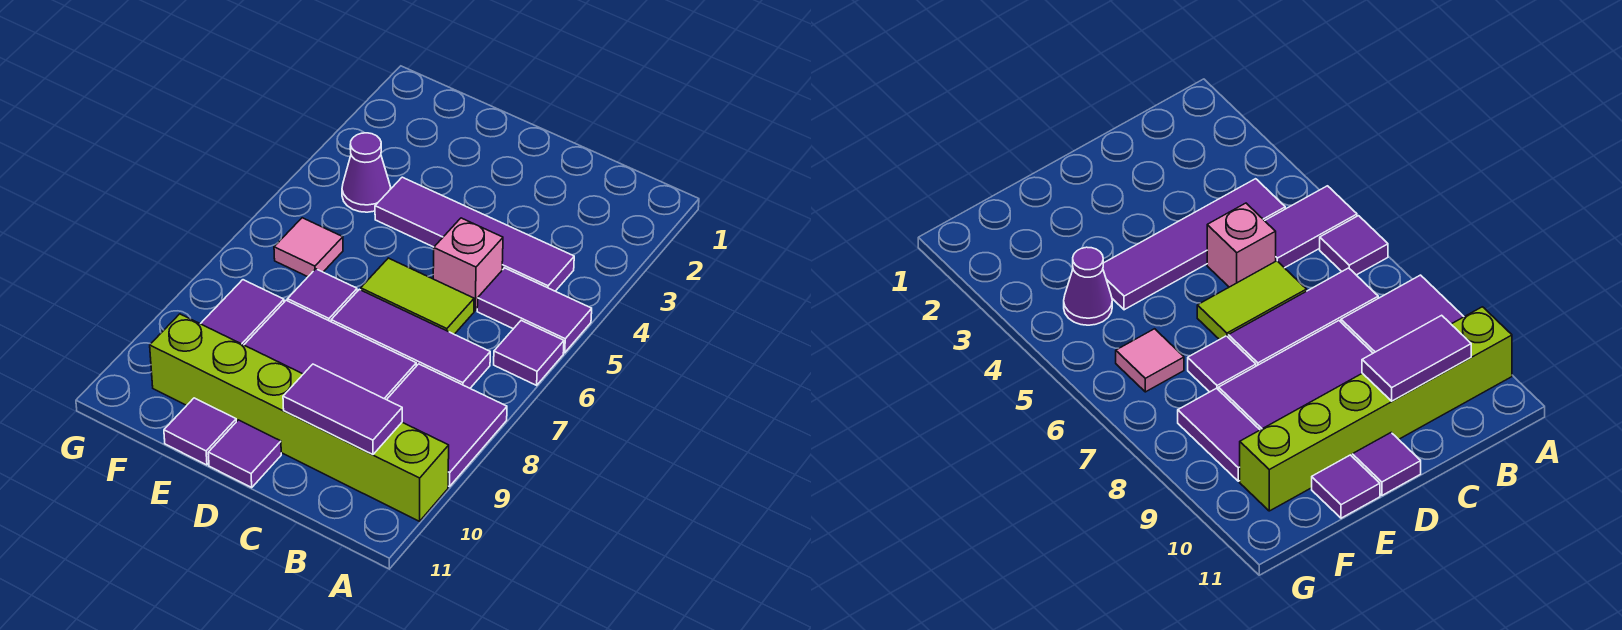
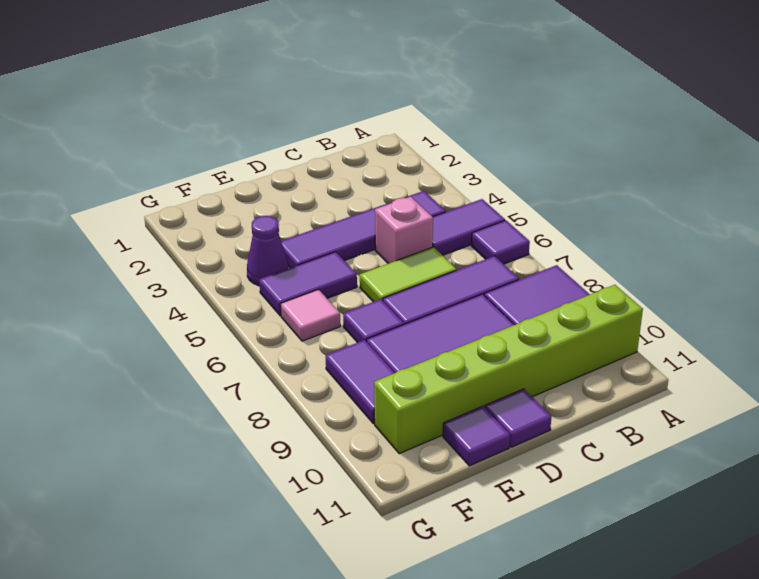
purple 1x2 tile [283,364,402,454] -> purple 1x2 tile moved to [259,252,357,316]

